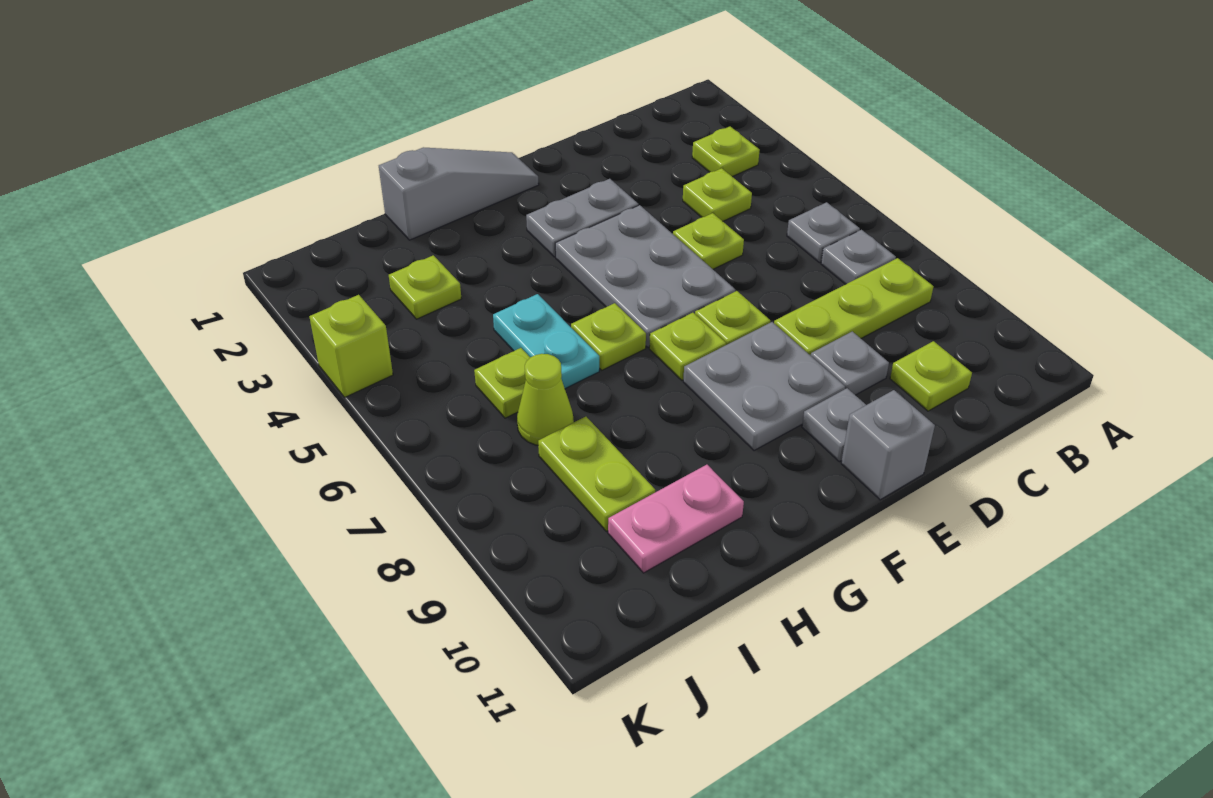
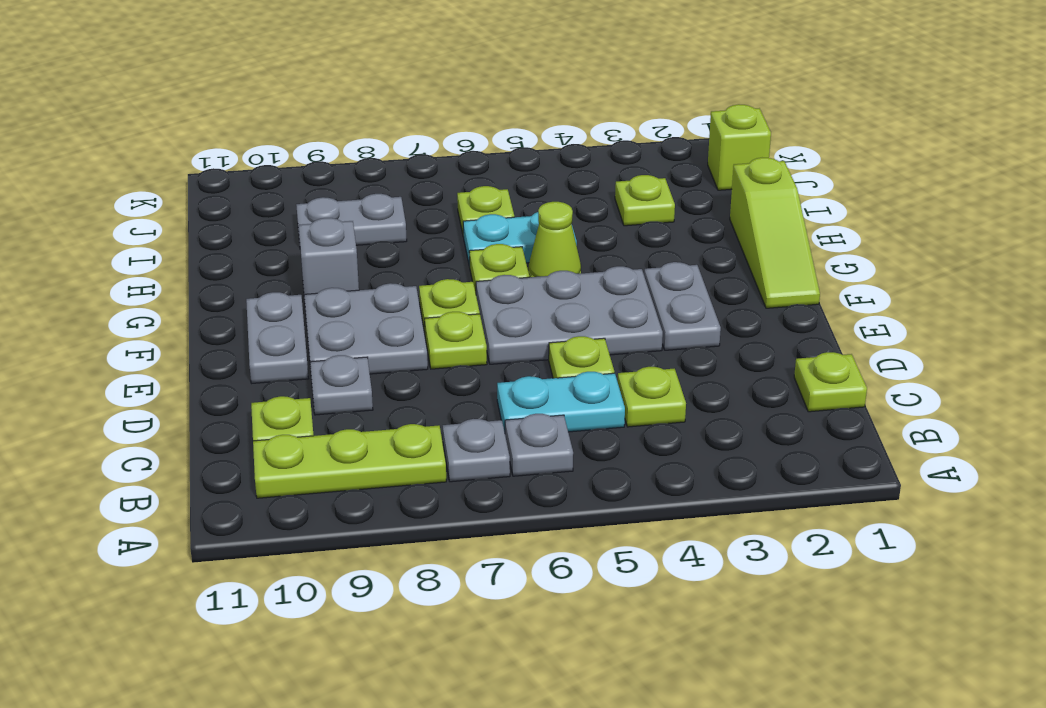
lime 1x1 plate [692,127,760,177] -> lime 1x1 plate moved to [794,352,867,412]
lime 1x3 plate [774,258,933,356] -> lime 1x3 plate turned to [253,424,446,498]
none -> cyan 1x2 plate [497,372,625,432]
grey 1x1 plate [802,388,866,462] -> grey 1x2 plate [246,292,308,383]
grey 1x1 brick [841,390,935,500] -> grey 1x1 brick moved to [299,218,359,299]
grey 1x3 slope [379,148,539,240] -> lime 1x3 slope [730,158,820,308]
pink 1x2 plate [608,465,744,573] -> none
lime 1x1 cone [517,354,574,445] -> lime 1x1 cone moved to [528,202,581,277]
lime 1x2 plate [538,417,655,532] -> grey 1x2 plate [296,194,407,245]
lime 1x1 brick [309,295,393,397] -> lime 1x1 brick moved to [708,104,771,190]

